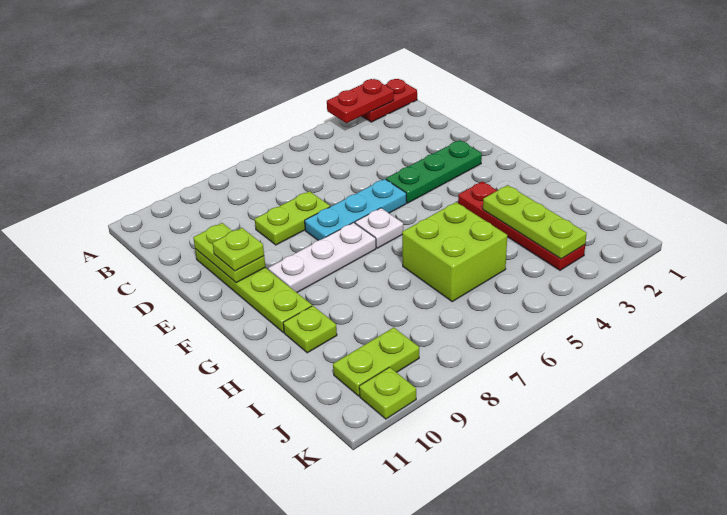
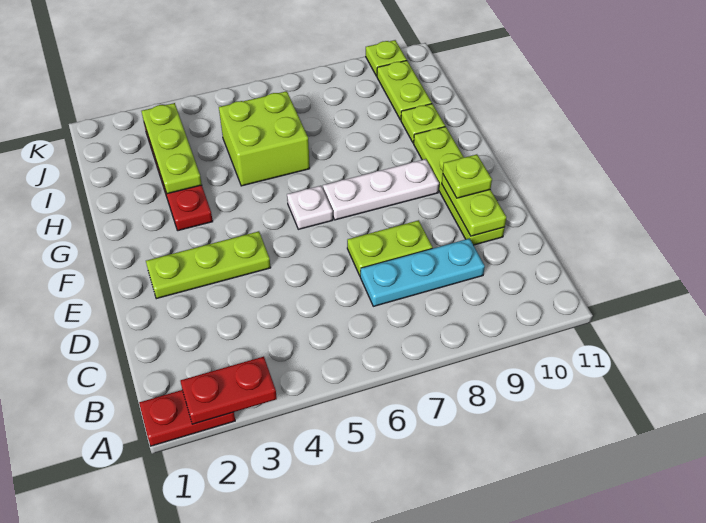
green 1x3 plate [386,140,482,203] -> lime 1x3 plate [146,231,271,299]
cyan 1x3 plate [305,179,407,240] -> cyan 1x3 plate moved to [360,239,485,306]
lime 1x2 plate [333,327,419,396] -> lime 1x2 plate turned to [377,61,432,120]

